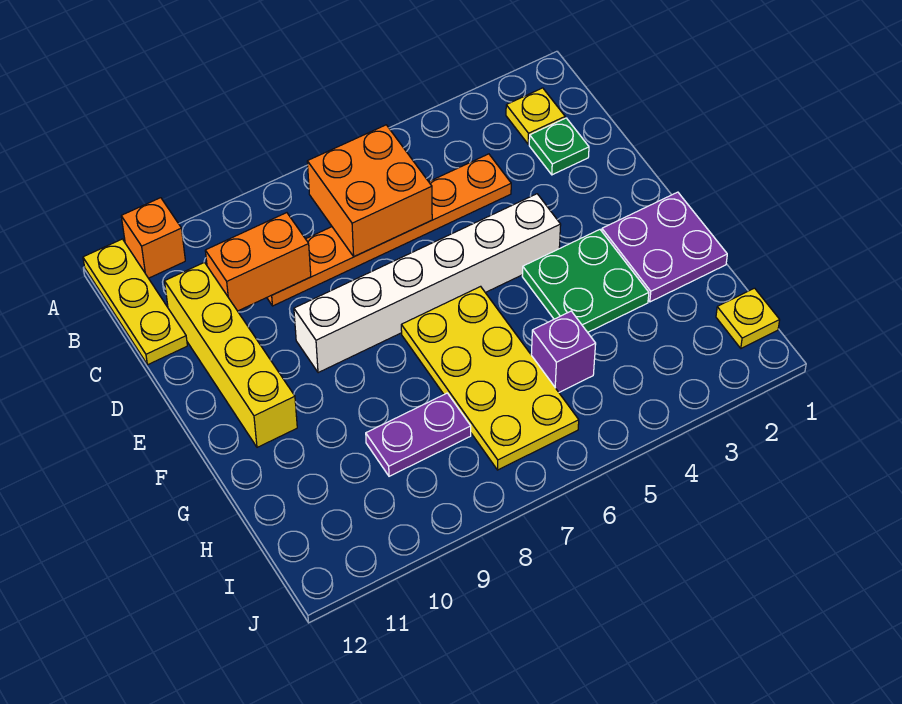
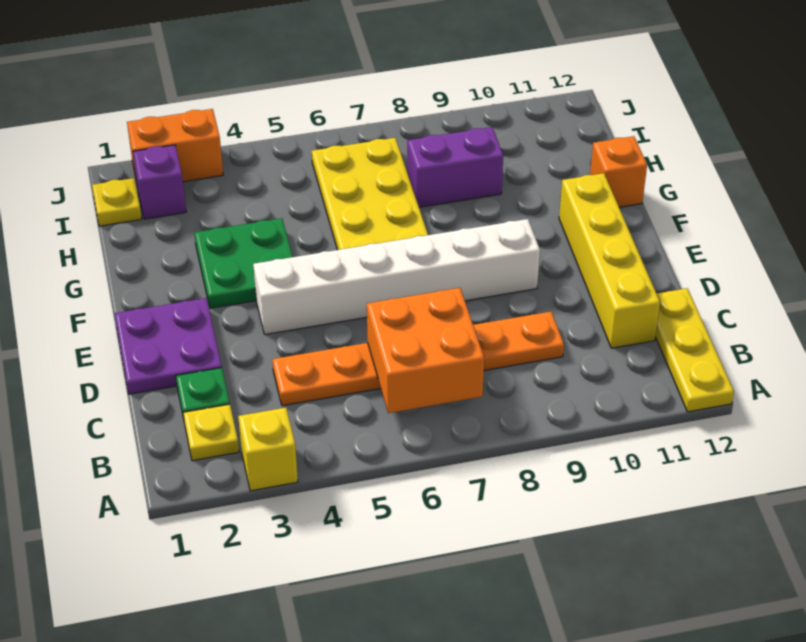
none -> yellow 1x1 brick [238,408,298,491]
orange 1x1 brick [121,198,185,278] -> orange 1x1 brick moved to [590,136,647,207]
orange 1x2 brick [205,213,311,311] -> orange 1x2 brick moved to [127,109,223,182]
purple 2x2 plate [602,192,727,302] -> purple 2x2 plate moved to [115,298,222,394]
purple 1x1 brick [531,311,596,392] -> purple 1x1 brick moved to [133,145,186,219]
purple 1x2 plate [366,393,471,476] -> purple 1x2 brick [407,127,503,207]

